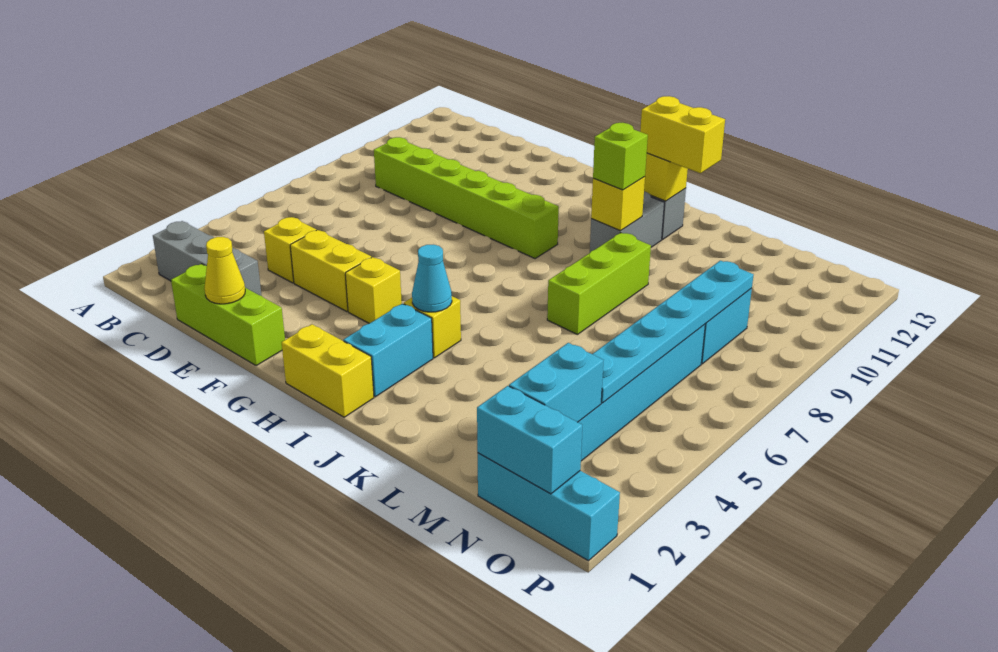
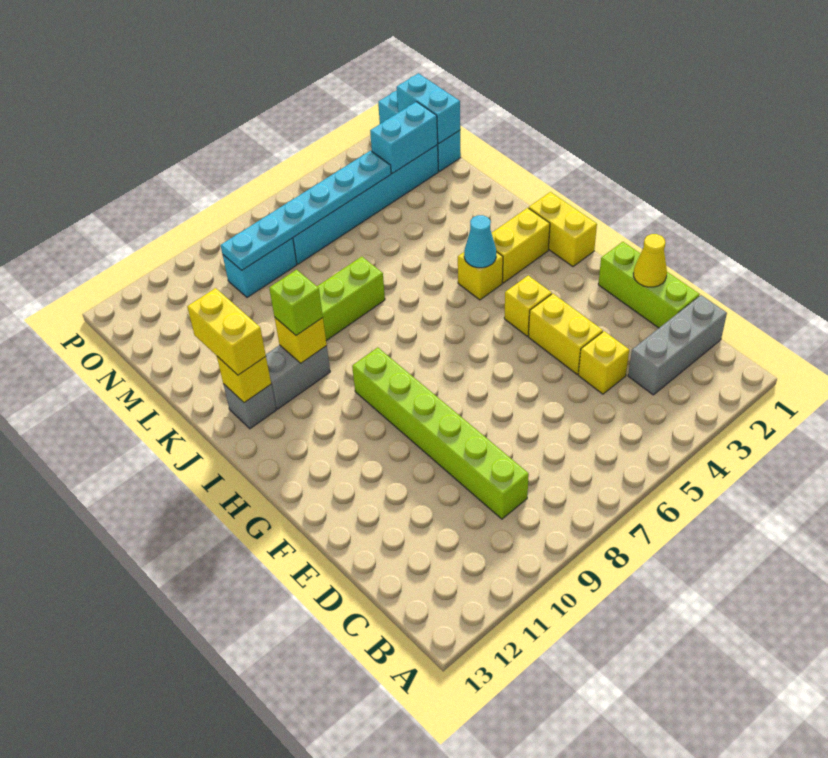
grey 1x3 brick [153,221,262,296] -> grey 1x3 brick turned to [628,295,727,395]
cyan 1x2 brick [343,304,433,397] -> yellow 1x2 brick [492,208,550,283]

